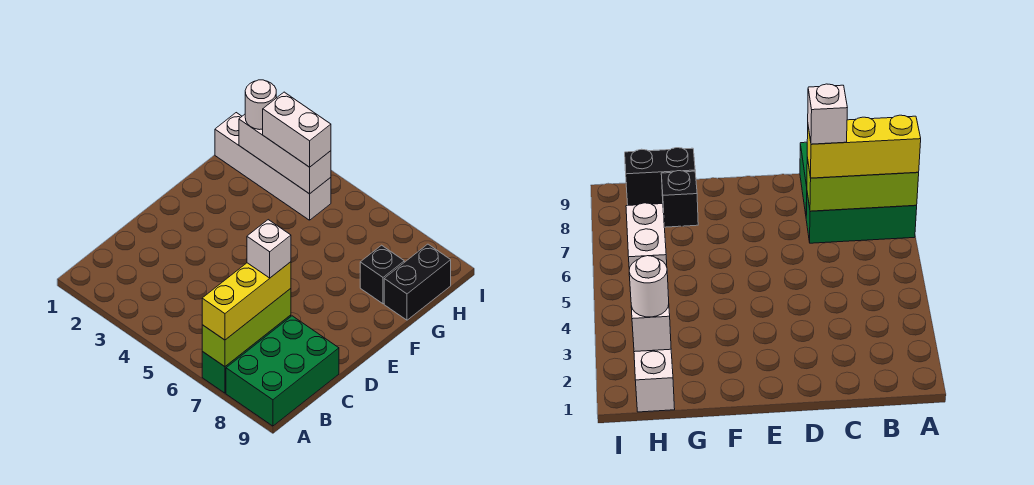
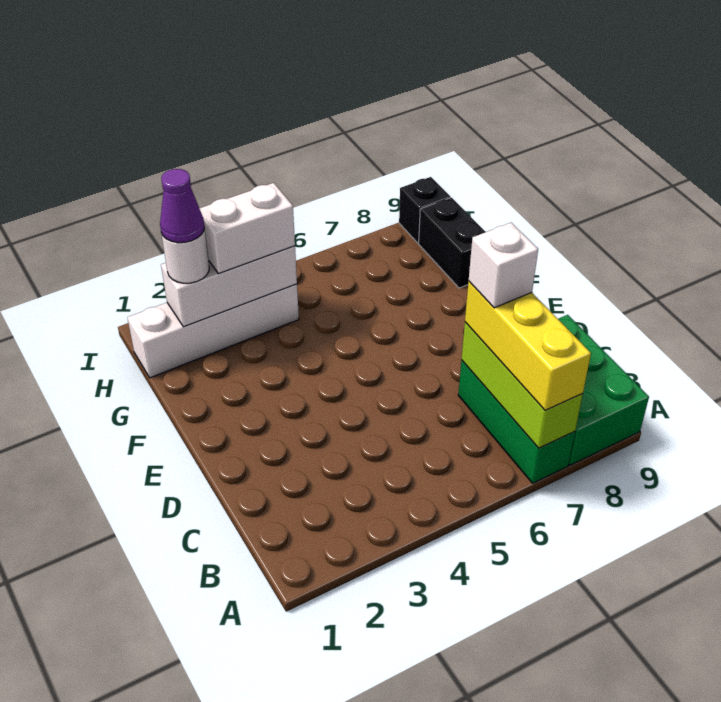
black 1x1 brick [360,245,404,304] -> black 1x1 brick moved to [399,177,451,243]
none -> purple 1x1 cone [160,169,204,243]

